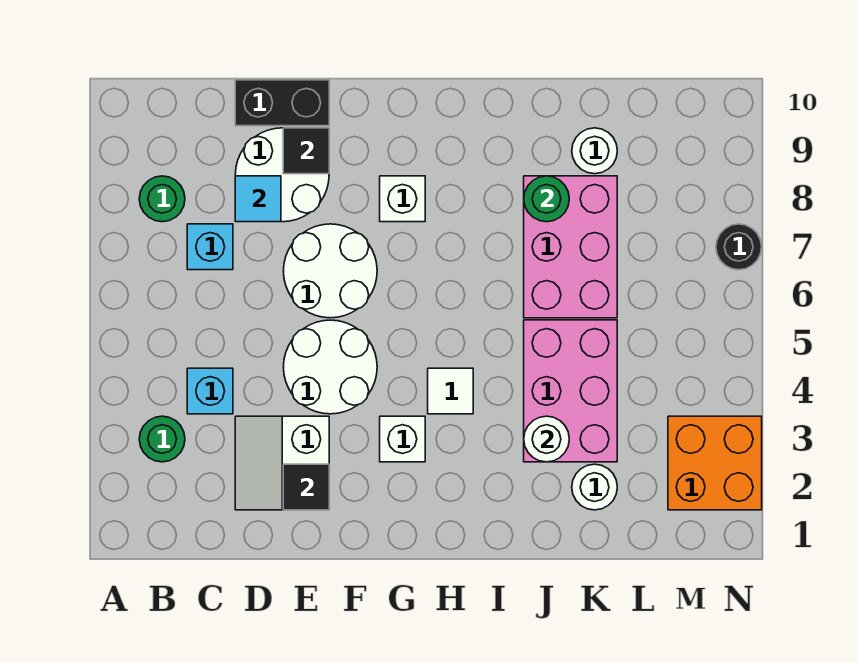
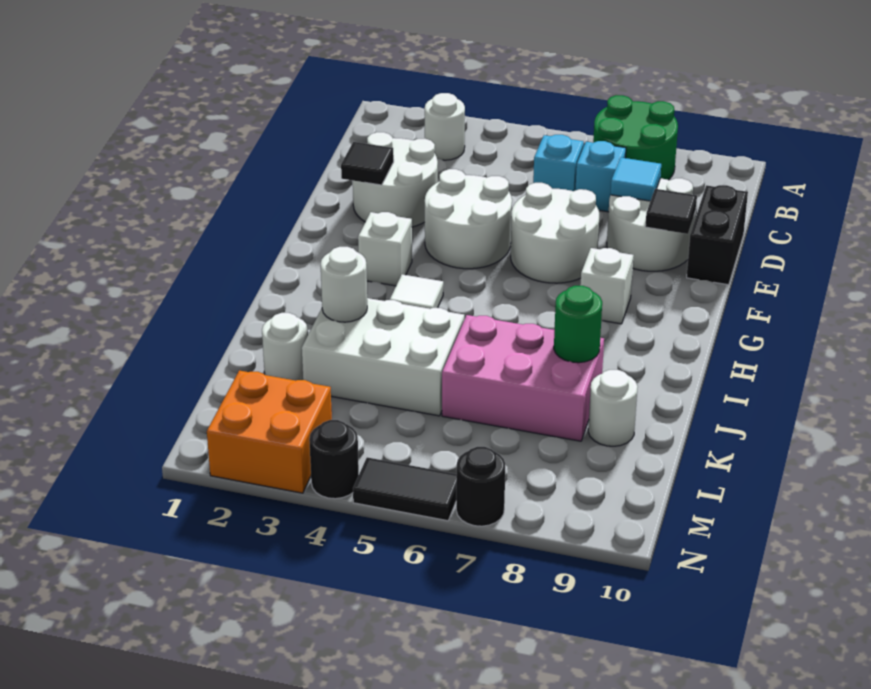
green 1x1 round brick [139,416,185,462] -> white 1x1 round brick [425,93,465,160]
green 1x1 round brick [139,176,185,222] -> green 2x2 round brick [593,95,678,180]
cyan 1x1 brick [187,368,233,414] -> cyan 1x1 brick moved to [533,135,584,191]
white 2x2 slope [235,416,329,510] -> white 2x2 round brick [353,132,438,227]
pink 2x3 brick [524,320,617,462] -> white 2x3 brick [302,298,464,416]
none -> black 1x1 round brick [309,420,359,499]
none -> black 1x2 tile [353,457,457,521]

